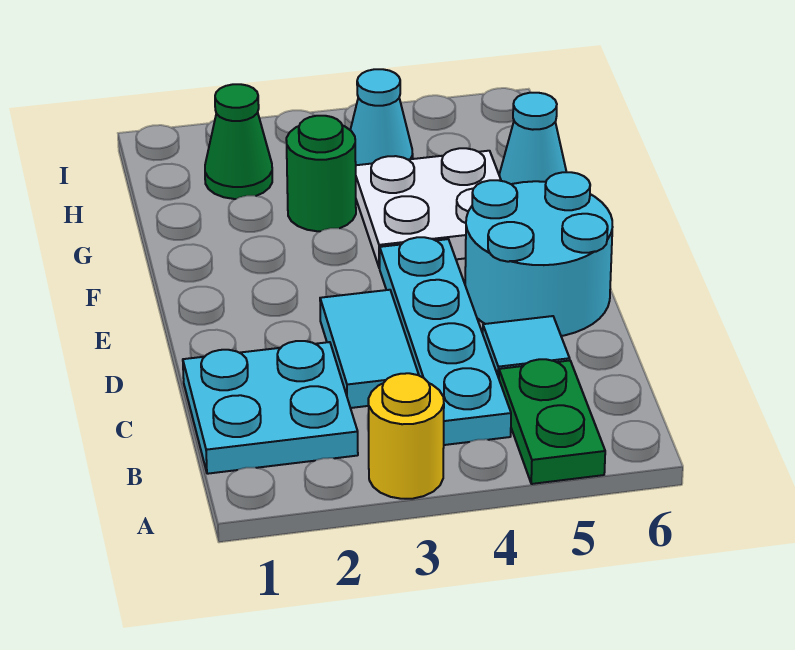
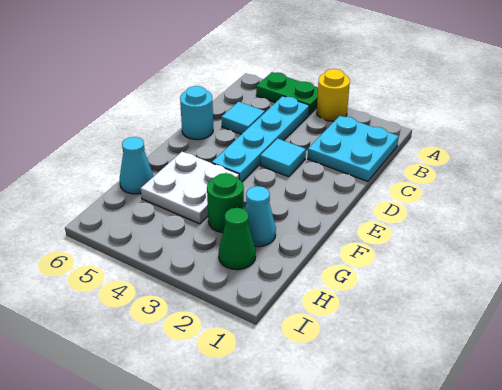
green 1x2 plate [499,359,605,484] -> green 1x2 plate turned to [256,72,318,115]
cyan 1x2 tile [320,290,419,408] -> cyan 1x1 tile [260,138,306,177]
cyan 2x2 round brick [465,172,613,336] -> cyan 1x1 round brick [180,86,213,140]
cyan 1x1 cone [350,69,413,165] -> cyan 1x1 cone moved to [245,186,276,247]

